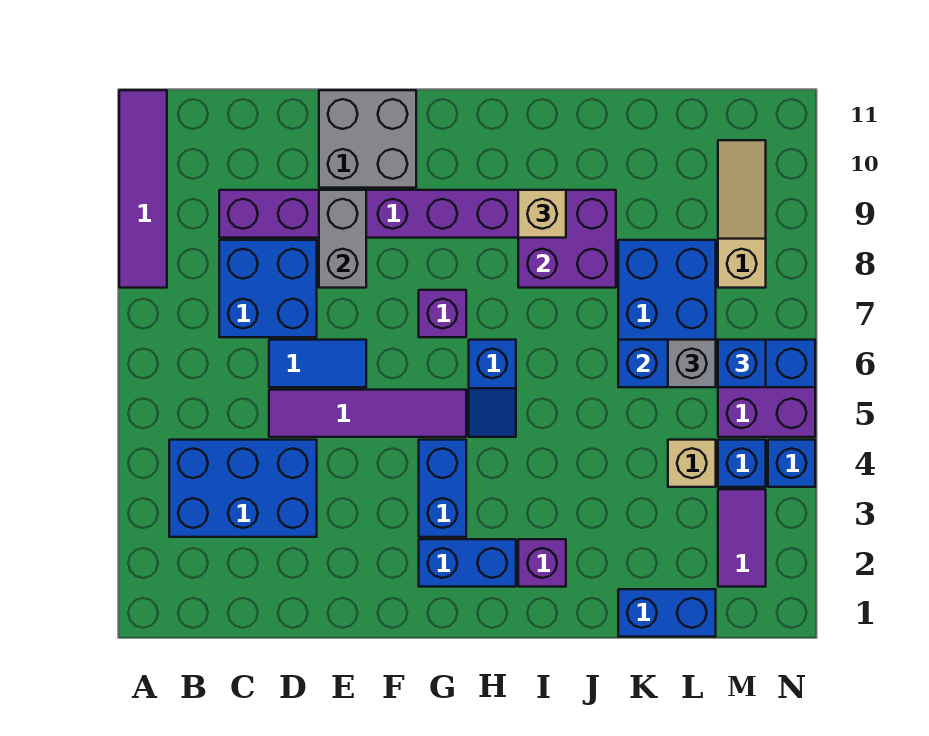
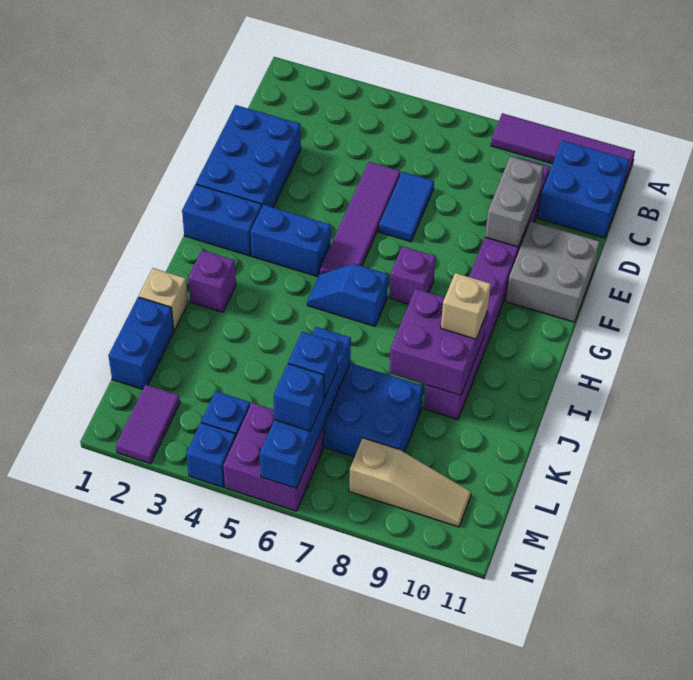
blue 2x3 brick [169,440,317,537] -> blue 2x3 brick moved to [196,105,301,207]
blue 2x2 brick [219,240,317,337] -> blue 2x2 brick moved to [538,140,629,238]
grey 1x2 brick [319,190,366,288] -> grey 1x2 brick turned to [485,157,544,247]
blue 1x2 brick [419,539,516,587] -> blue 1x2 brick turned to [182,184,262,256]
tan 1x1 brick [668,440,716,487] -> tan 1x1 brick moved to [139,268,188,331]
grey 1x1 brick [668,340,716,387] -> blue 1x1 brick [288,332,338,398]
purple 1x2 tile [718,489,766,587] -> purple 1x2 tile turned to [116,385,180,464]

